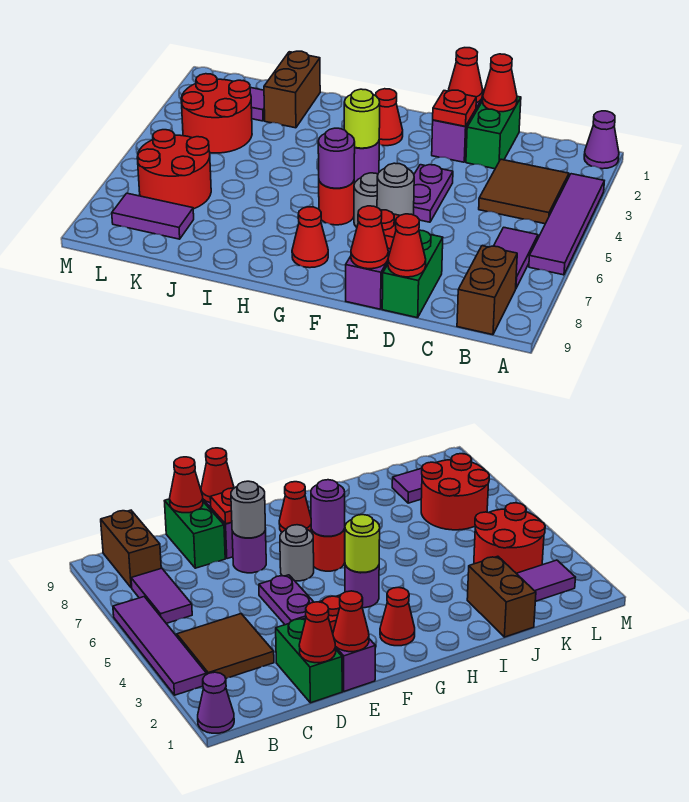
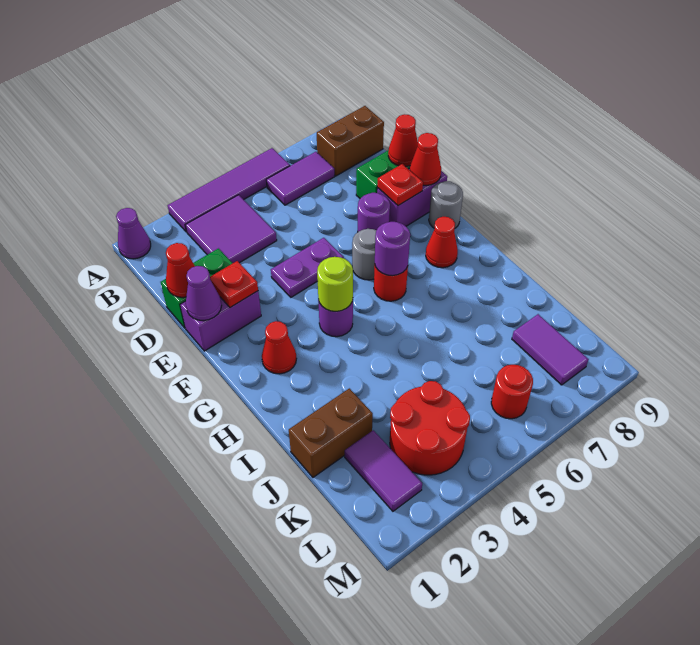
brown 2x2 tile [479,159,569,224] -> purple 2x2 tile [186,195,277,263]
red 1x1 cone [449,48,483,103] -> purple 1x1 cone [186,266,222,321]
grey 1x1 round brick [377,163,414,215] -> grey 1x1 round brick moved to [429,181,463,228]
red 2x2 round brick [137,130,211,209] -> red 1x1 round brick [491,365,533,419]

